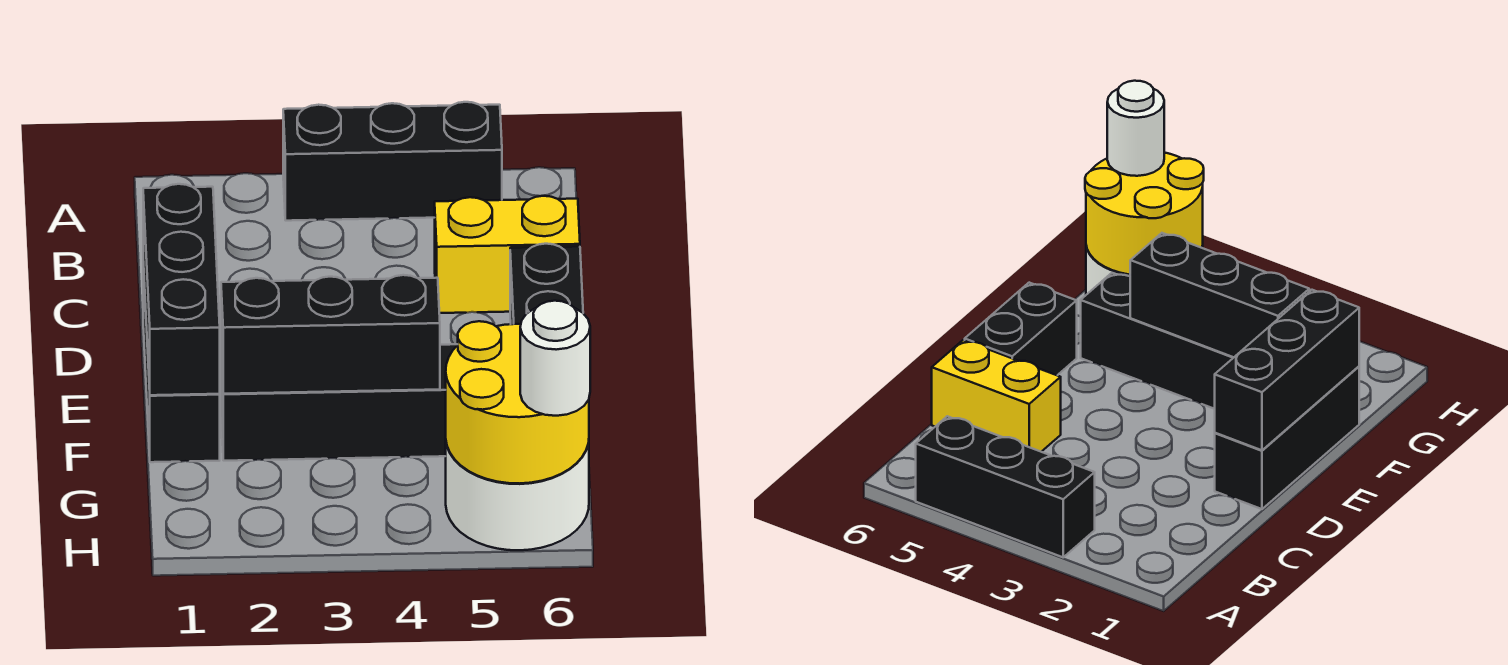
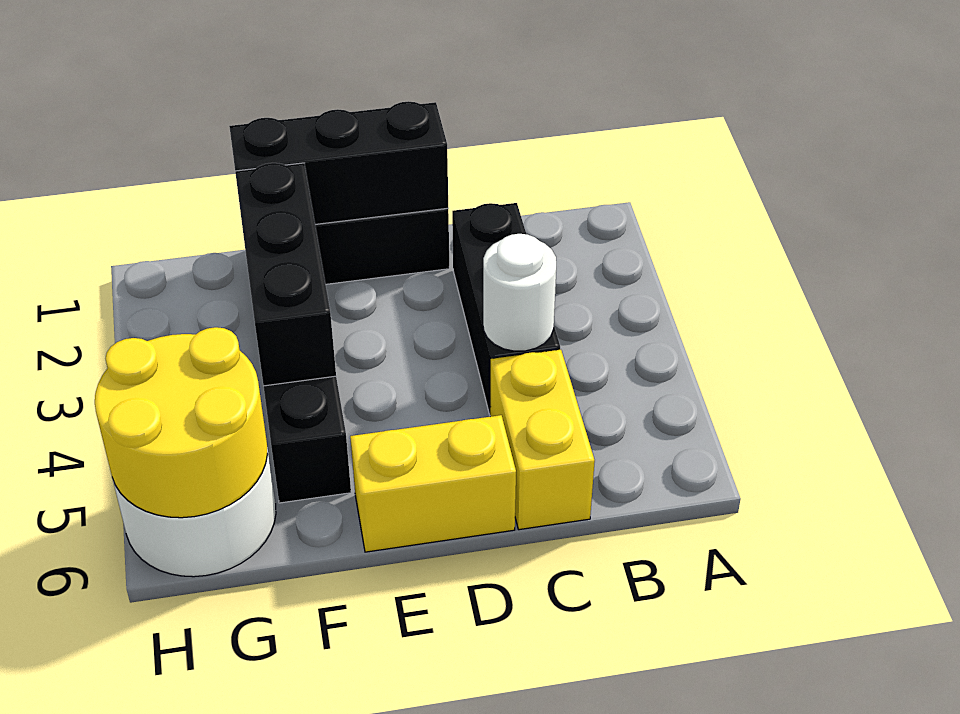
black 1x3 brick [283,102,502,221] -> black 1x3 brick moved to [452,203,560,415]
black 1x2 brick [510,244,583,324] -> yellow 1x2 brick [350,415,516,552]
white 1x1 round brick [520,301,590,416] -> white 1x1 round brick moved to [483,234,556,351]

